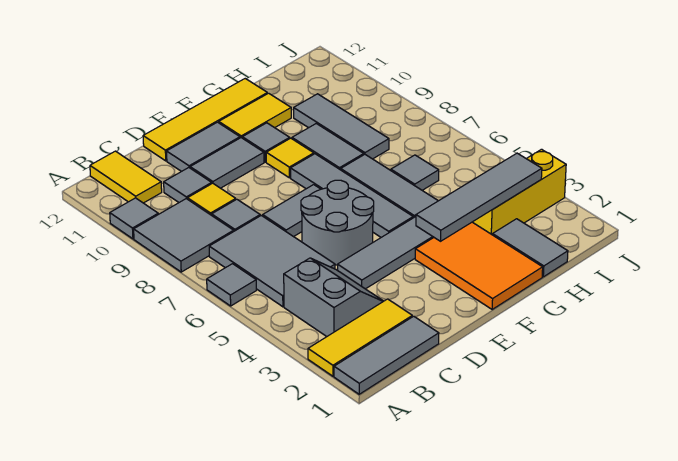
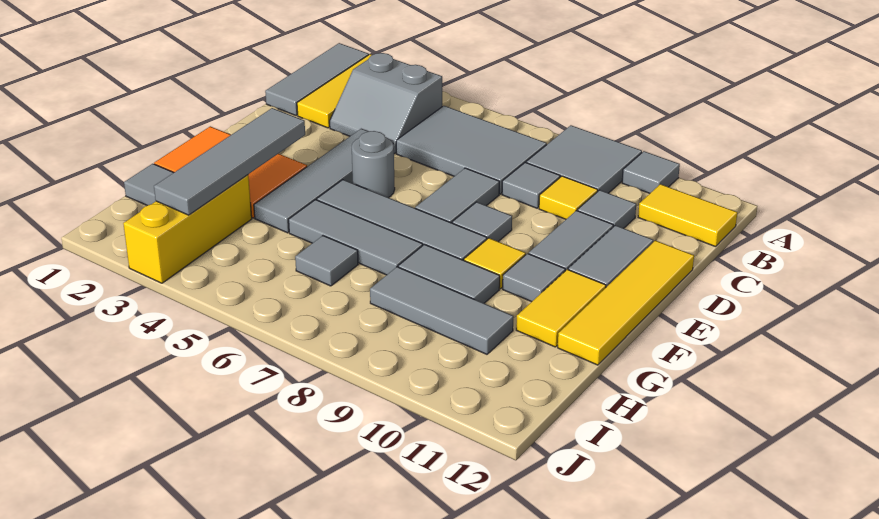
grey 1x1 tile [207,264,256,306] -> grey 1x1 tile moved to [452,202,512,242]
grey 2x2 round brick [301,180,374,265] -> grey 1x1 round brick [352,131,395,198]

